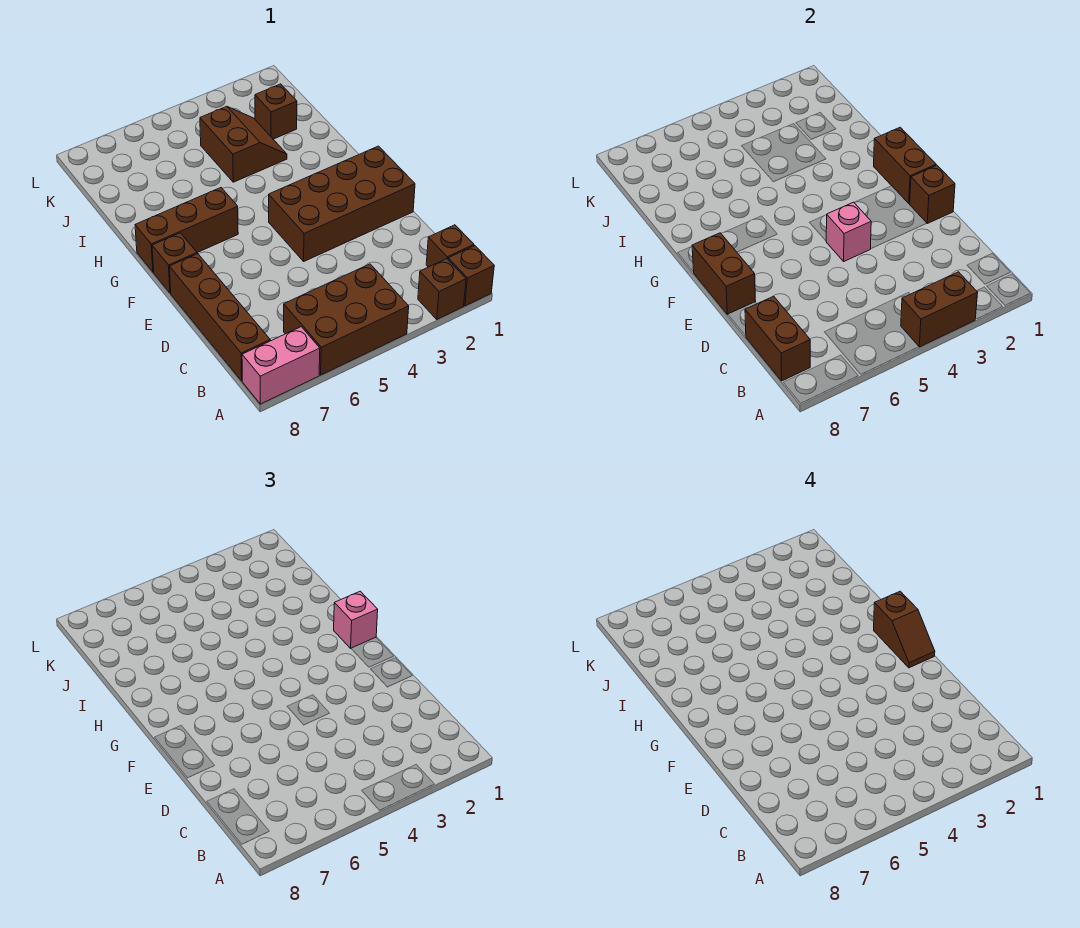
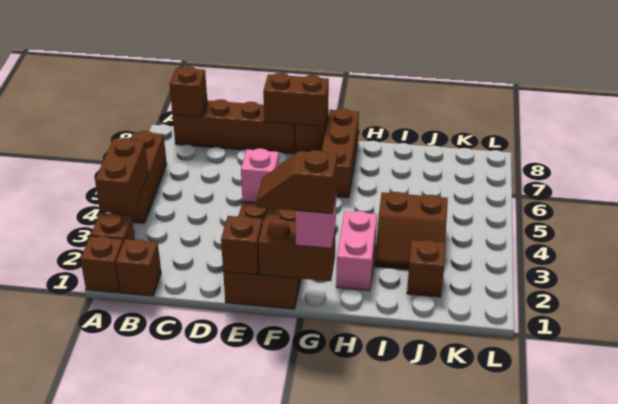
brown 2x3 brick [284,264,409,375] -> brown 1x3 brick [115,131,167,223]
pink 1x2 brick [242,327,320,404] -> pink 1x2 brick moved to [336,211,377,291]
brown 1x2 brick [745,296,810,381] -> brown 1x1 brick [169,66,207,117]

